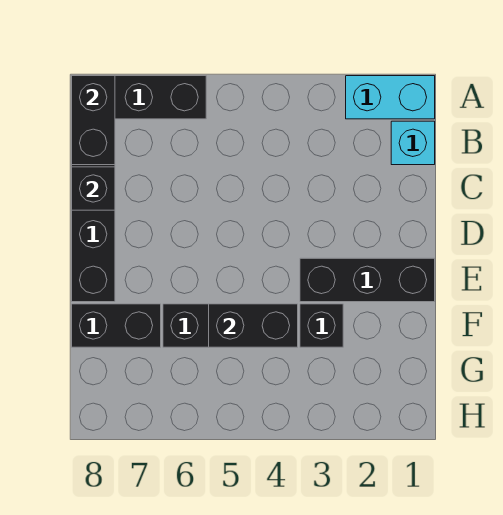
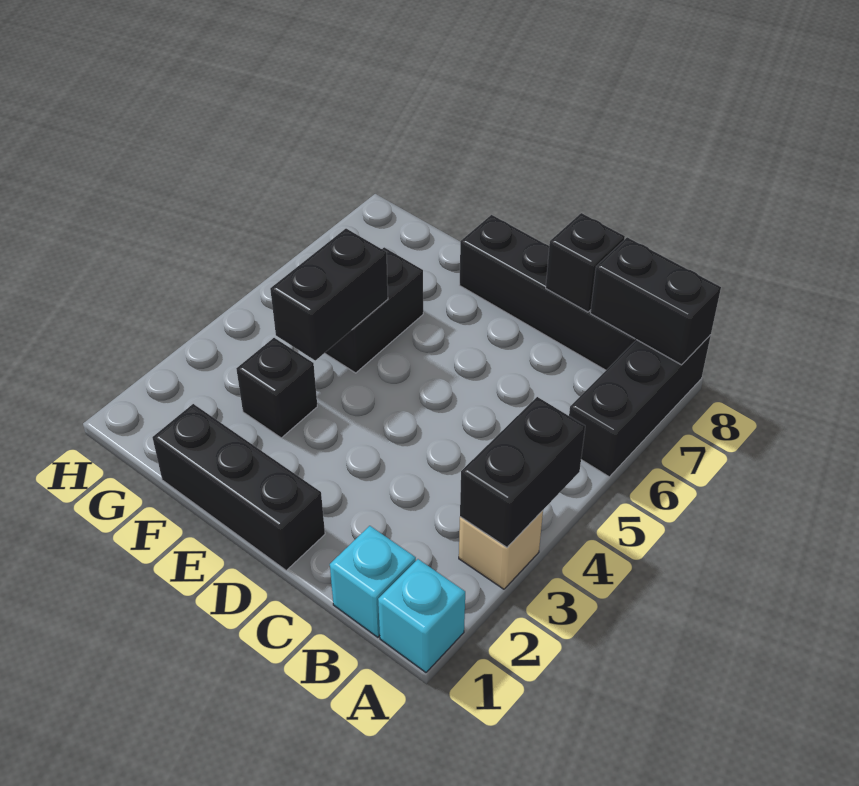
cyan 1x2 brick [346,76,435,119] -> cyan 1x1 brick [378,559,465,672]
none -> tan 1x1 brick [459,511,543,589]
black 1x3 brick [300,258,435,302] -> black 1x3 brick turned to [153,404,325,570]
black 1x2 brick [72,304,161,347] -> black 1x2 brick moved to [460,397,585,547]

